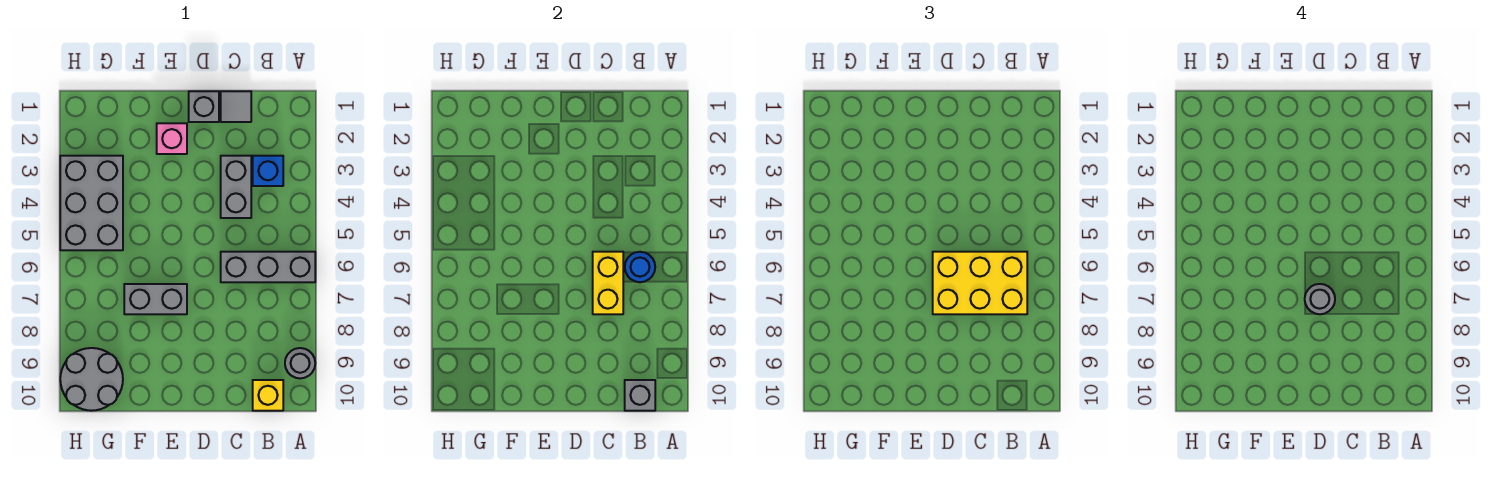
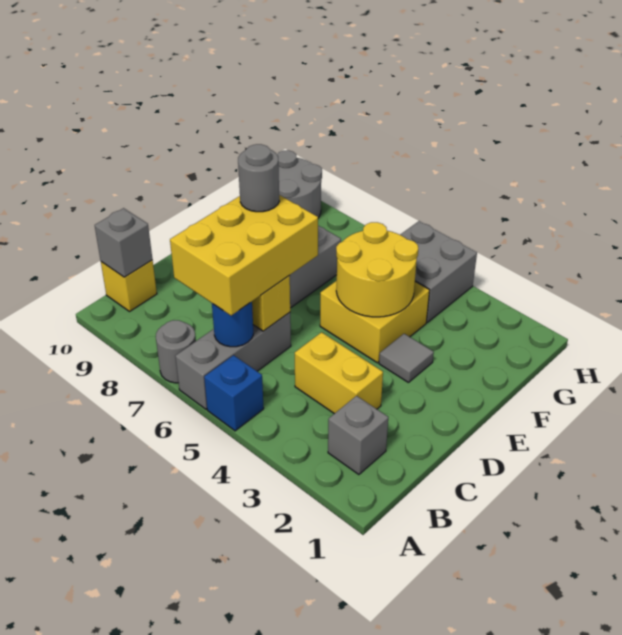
grey 1x1 round brick [285,348,315,378] -> grey 1x1 round brick moved to [156,320,196,383]
blue 1x1 brick [253,156,283,186] -> blue 1x1 brick moved to [204,355,264,431]
grey 1x1 tile [221,91,251,122] -> grey 1x1 tile moved to [379,334,434,383]
grey 1x2 brick [221,156,251,218] -> yellow 1x2 brick [295,332,383,414]
grey 1x1 brick [189,91,219,122] -> grey 1x1 brick moved to [328,396,388,475]
pink 1x1 brick [157,123,187,154] -> none
none -> yellow 2x2 brick [320,281,429,363]
none -> yellow 2x2 round brick [336,222,418,317]
grey 2x3 brick [60,156,123,250] -> grey 2x2 brick [400,221,477,322]

